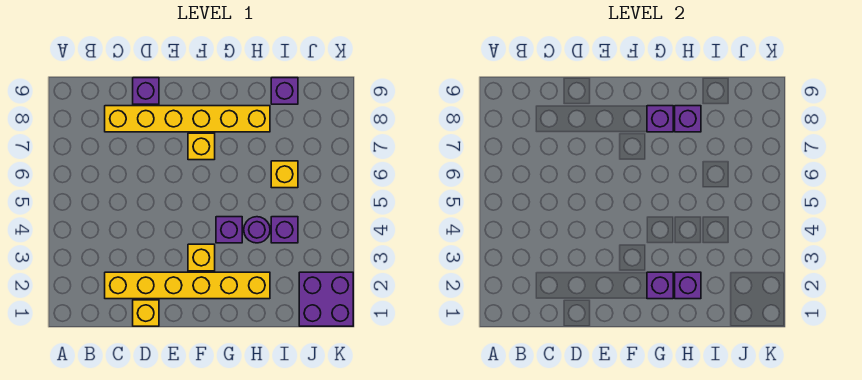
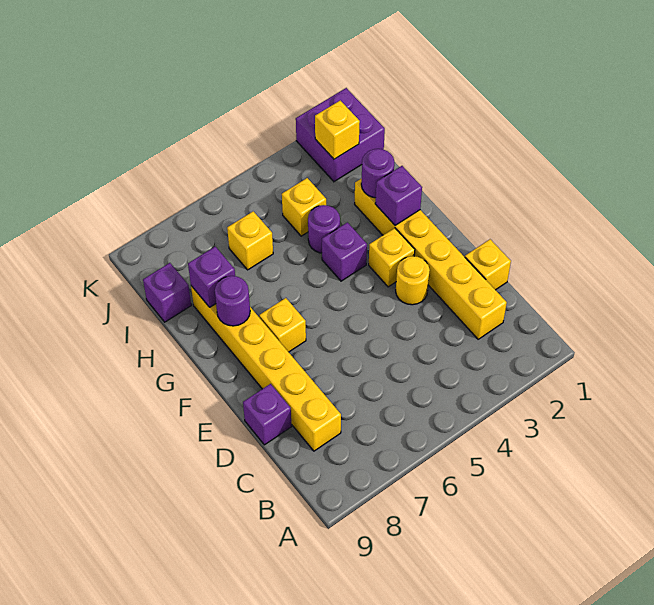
none -> yellow 1x1 round brick [396,256,430,305]
purple 1x1 brick [647,106,673,132] -> purple 1x1 round brick [215,276,250,326]
purple 1x1 brick [675,272,701,299] -> purple 1x1 round brick [361,149,394,198]
purple 1x1 brick [271,217,298,243] -> yellow 1x1 brick [282,178,326,236]
none -> yellow 1x1 brick [315,101,360,159]

